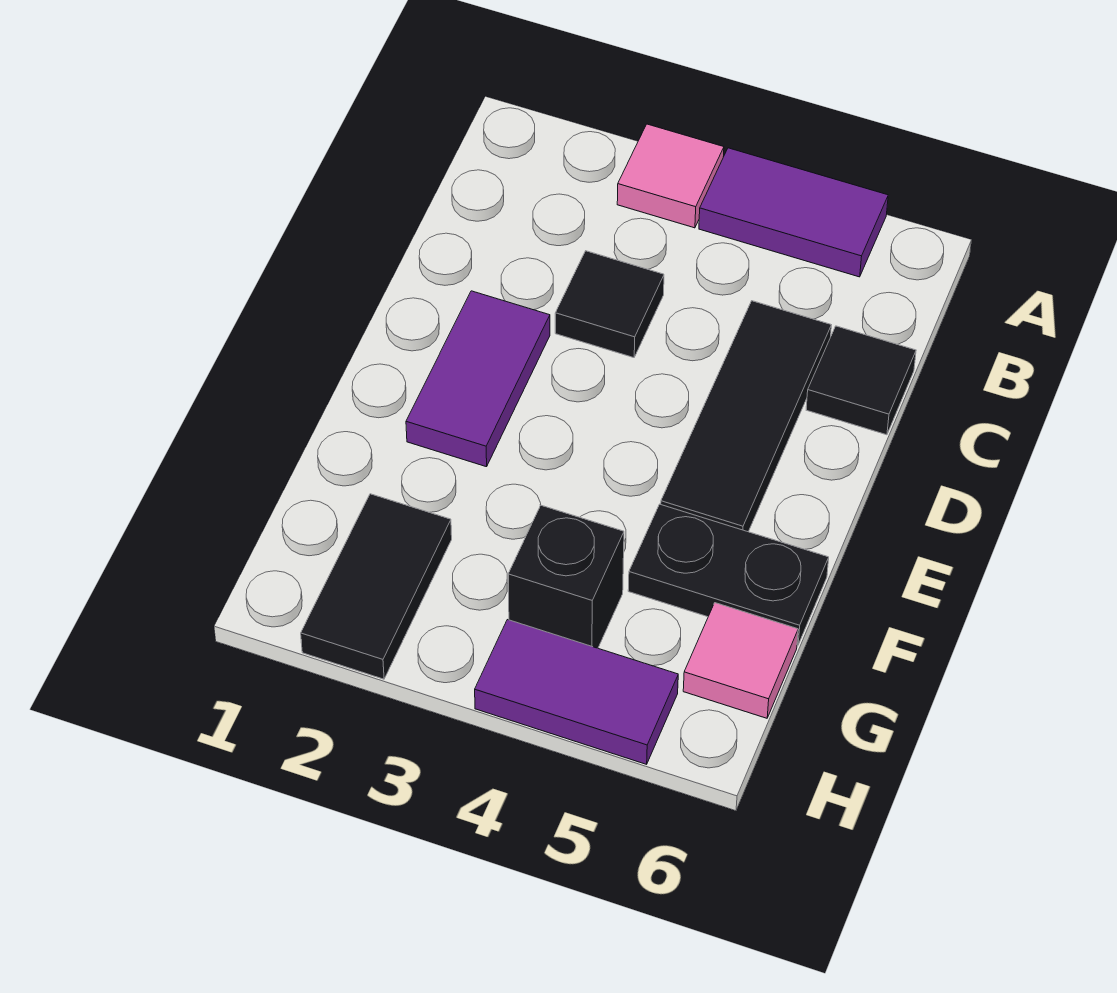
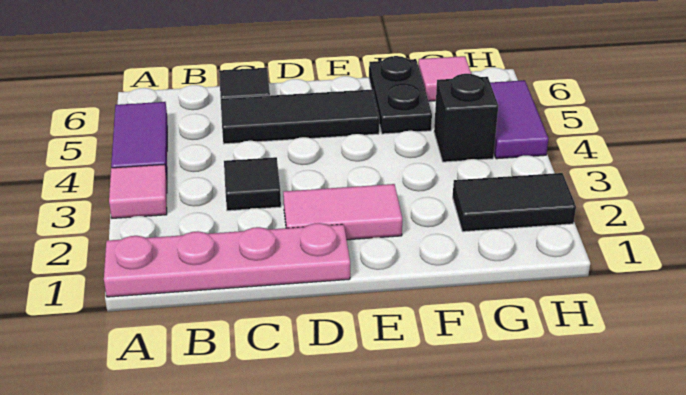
none -> pink 1x4 plate [104,223,350,297]
purple 1x2 tile [406,291,550,467] -> pink 1x2 tile [283,184,402,240]

